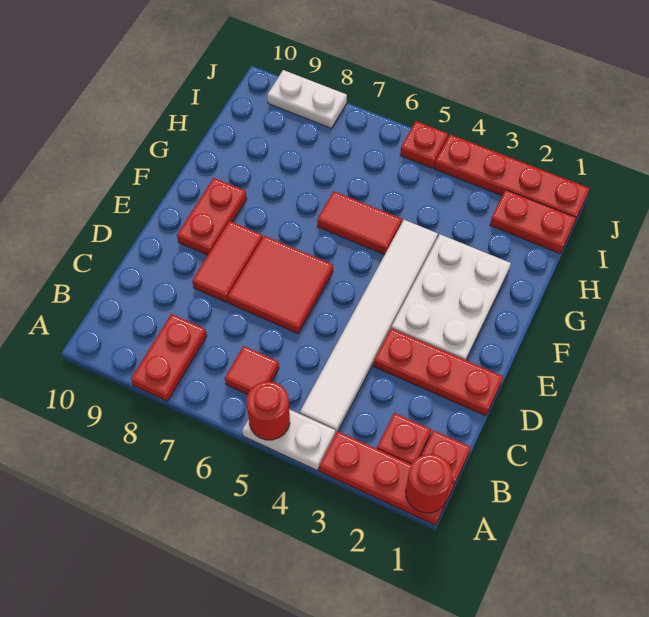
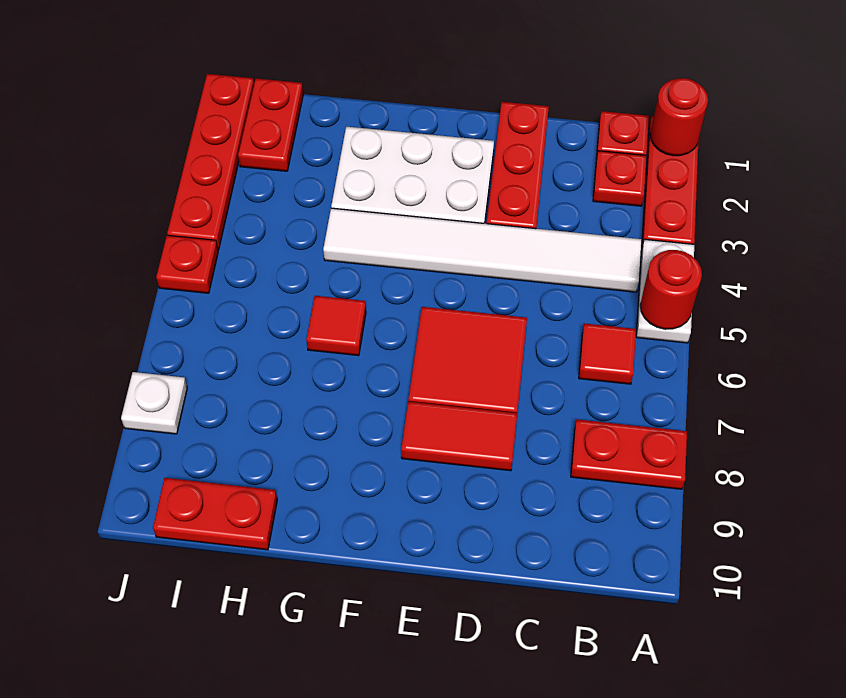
red 1x2 plate [177,178,247,255] -> red 1x2 plate moved to [153,478,277,550]
red 1x2 tile [317,191,402,255] -> red 1x1 tile [306,296,366,356]
white 1x2 plate [267,70,347,128] -> white 1x1 plate [121,372,187,434]

